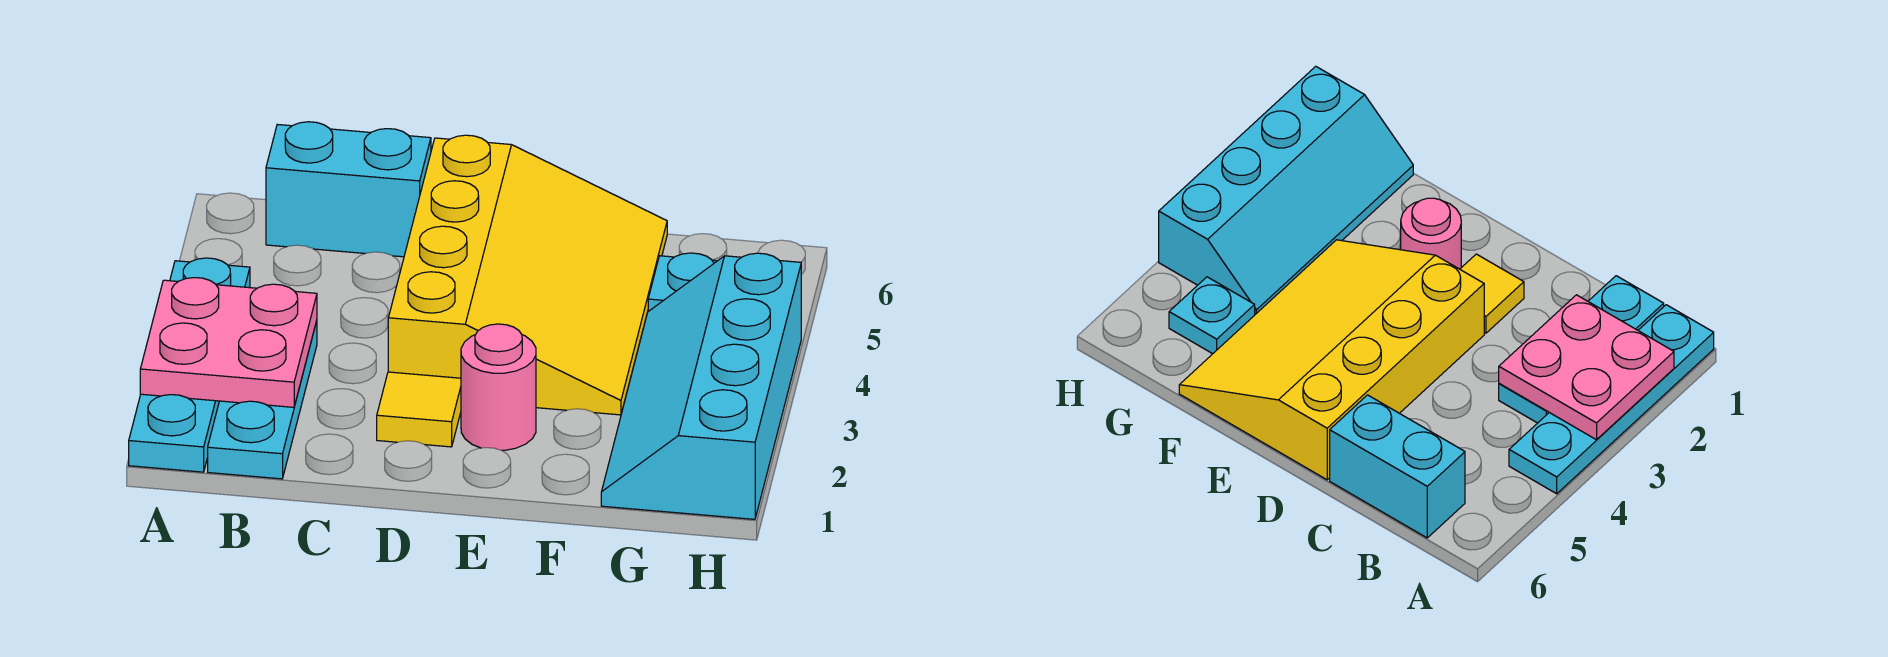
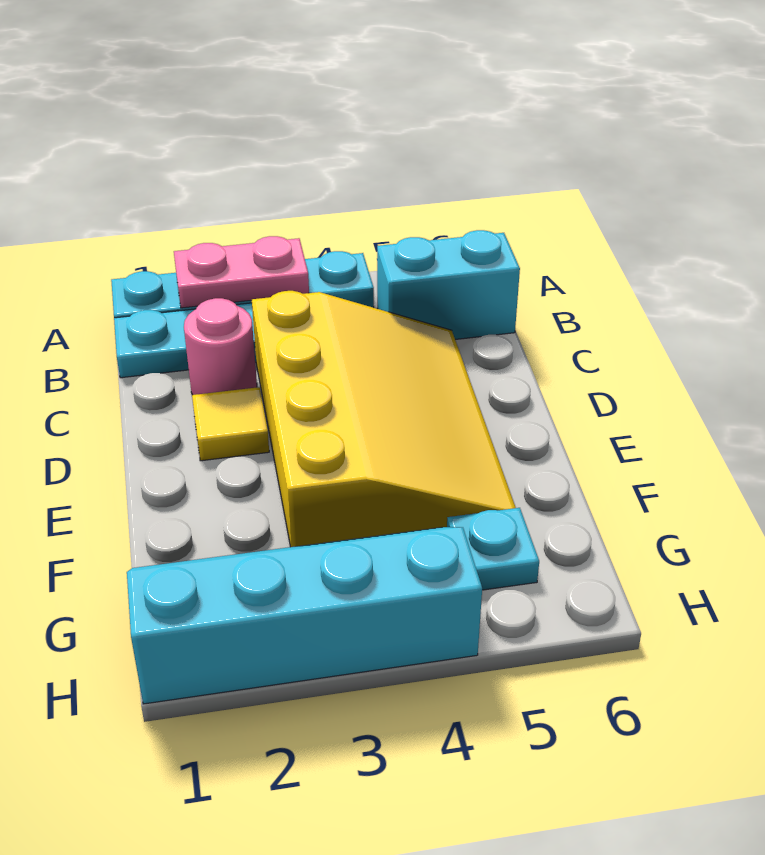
pink 2x2 plate [140,278,317,407] -> pink 1x2 plate [174,236,309,308]
cyan 1x2 brick [266,122,431,257] -> cyan 1x2 brick turned to [377,230,520,340]
yellow 3x4 slope [388,135,667,415] -> yellow 3x4 slope turned to [252,291,516,547]
pink 1x1 round brick [461,324,536,450] -> pink 1x1 round brick moved to [184,298,257,395]

